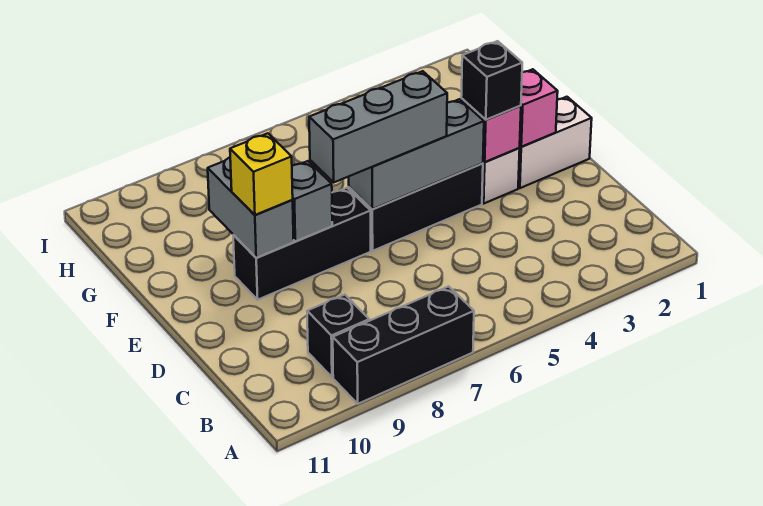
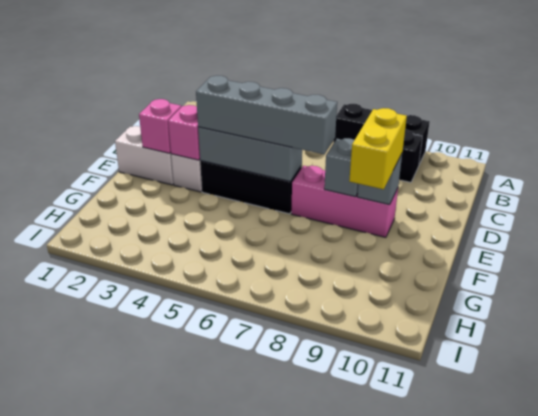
black 1x1 brick [461,41,522,120] -> none
grey 1x3 brick [309,71,447,182] -> grey 1x4 brick [196,76,337,154]
black 1x3 brick [233,188,371,300] -> pink 1x3 brick [291,166,398,237]
grey 1x2 brick [208,157,294,258] -> grey 1x1 brick [357,154,402,205]
yellow 1x1 brick [230,133,293,215] -> yellow 1x2 brick [349,108,407,189]

